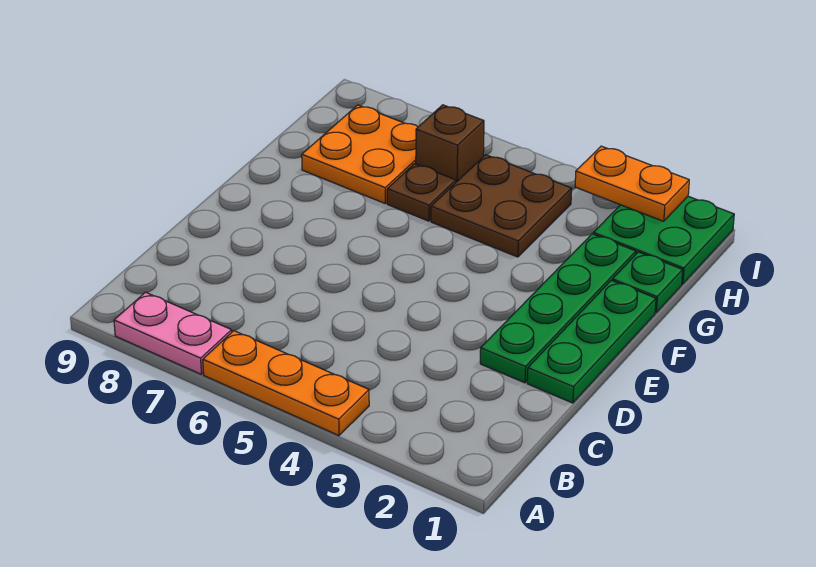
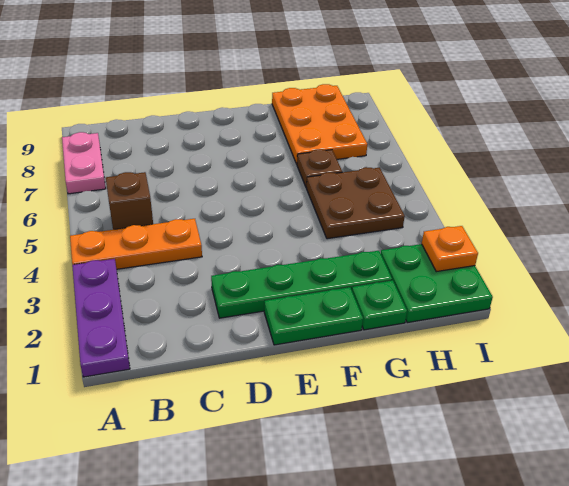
none -> purple 1x3 plate [72,259,130,377]
orange 1x3 plate [203,331,369,436] -> orange 1x3 plate turned to [70,219,202,269]
green 1x3 plate [527,280,656,403] -> green 1x2 plate [264,287,363,345]
orange 2x2 plate [302,105,418,203] -> orange 2x3 plate [272,84,367,164]
brown 1x1 brick [416,105,484,182] -> brown 1x1 brick moved to [106,172,153,230]
orange 1x2 plate [575,146,689,221] -> orange 1x1 plate [422,226,478,272]

